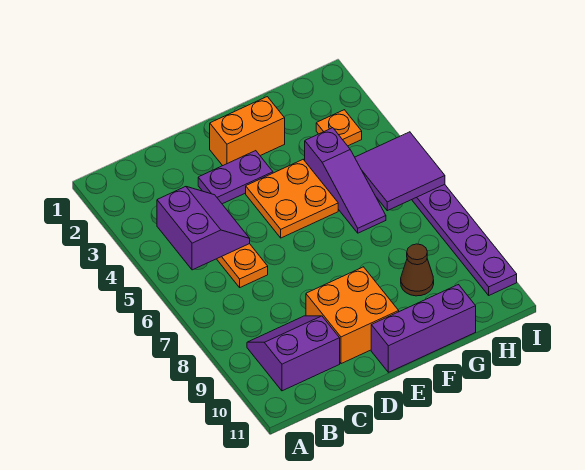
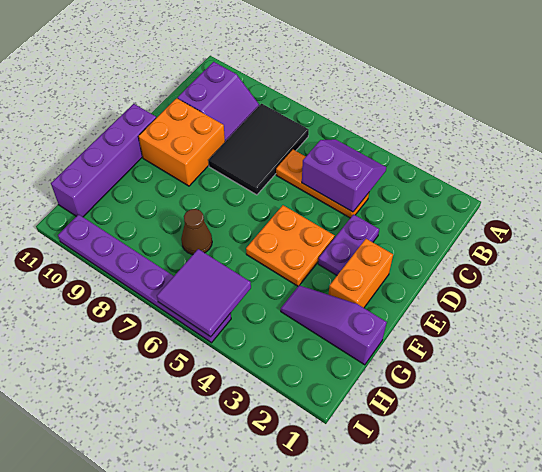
purple 2x2 slope [157,187,250,270] -> purple 2x2 slope turned to [302,139,386,212]
none -> black 2x3 tile [208,104,309,195]
purple 1x3 brick [371,285,476,372] -> purple 1x4 brick [51,104,156,217]
purple 1x3 slope [305,128,386,233] -> purple 1x3 slope moved to [281,285,387,365]
brown 1x1 cone [401,244,434,296] -> brown 1x1 cone moved to [181,209,212,255]
orange 1x1 plate [316,110,362,146] -> none

